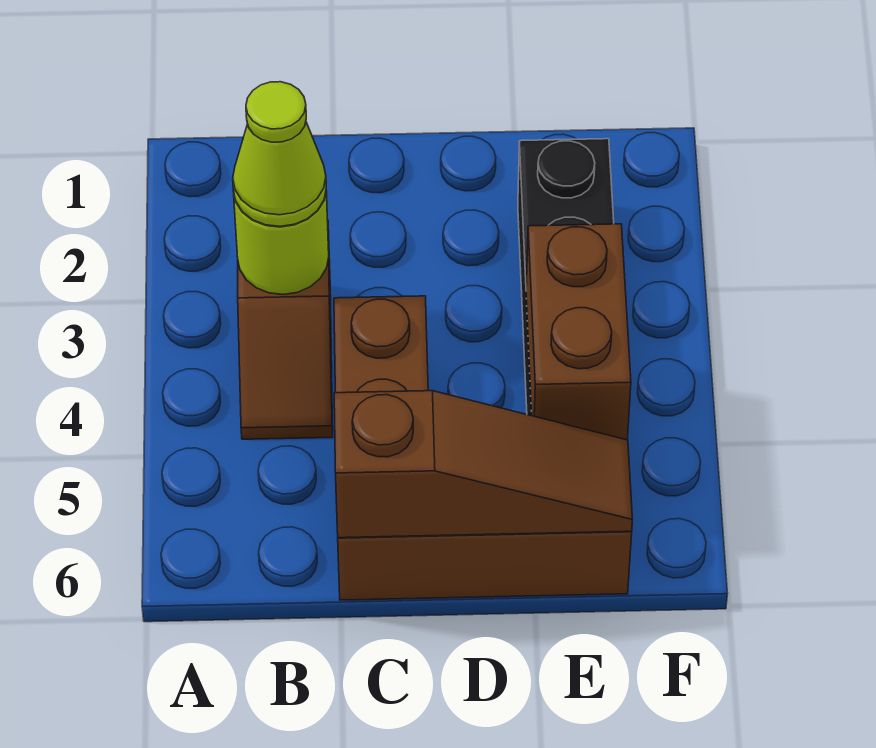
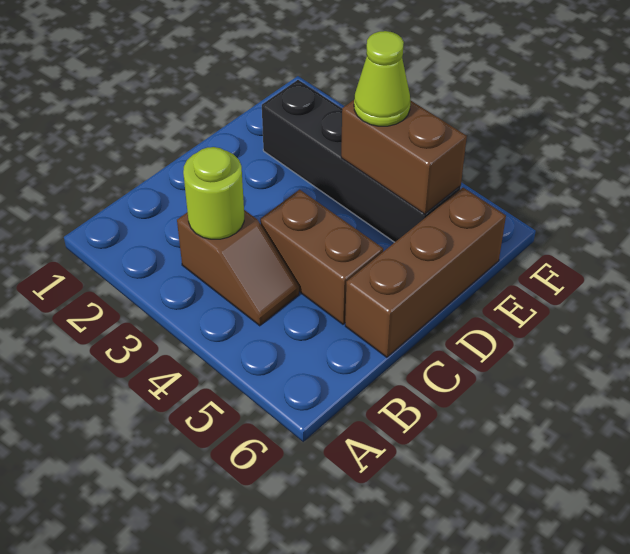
lime 1x1 cone [233,82,326,226] -> lime 1x1 cone moved to [354,31,411,126]
brown 1x3 slope [334,391,633,538] -> none

